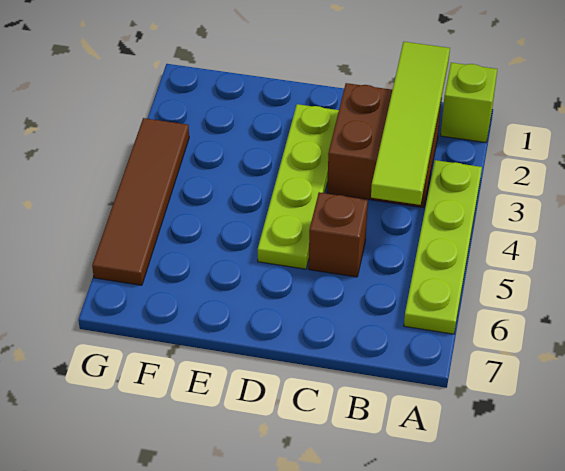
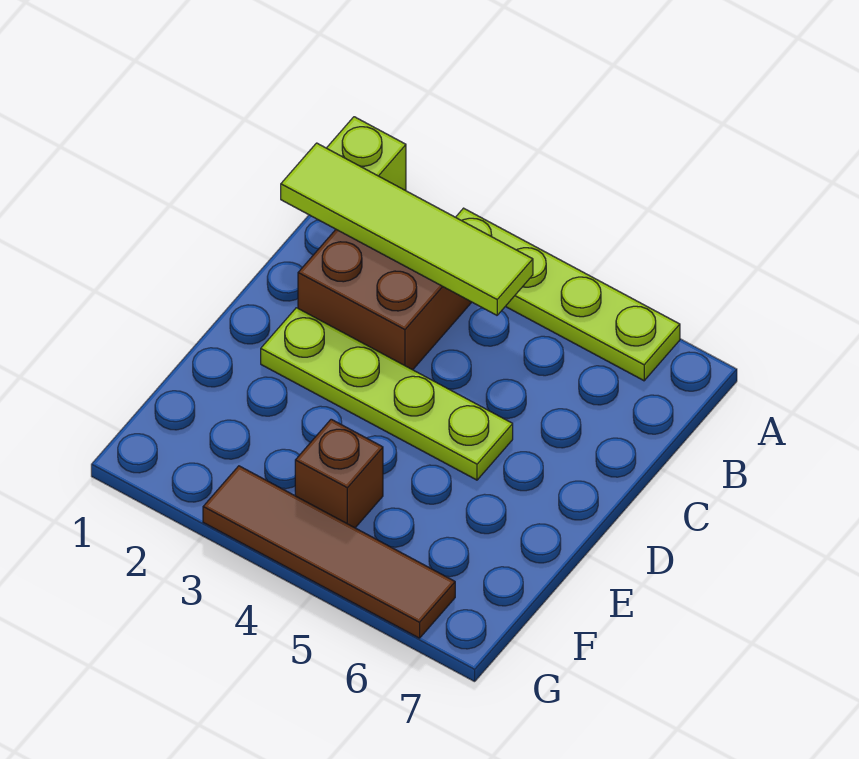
brown 1x1 brick [309,192,368,277] -> brown 1x1 brick moved to [295,419,383,528]

